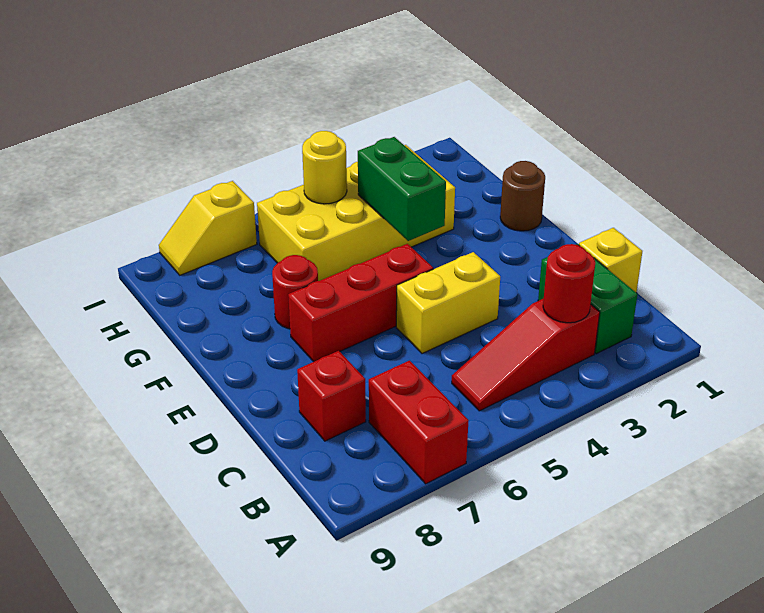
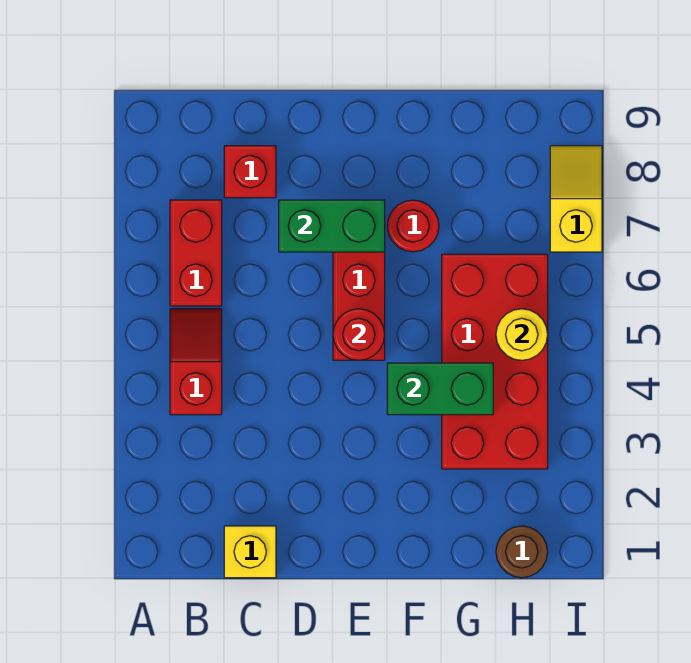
red 1x2 brick [369,361,468,484] -> red 1x2 brick turned to [170,200,222,306]
green 1x2 brick [538,244,637,354] -> green 1x2 brick moved to [279,200,385,252]
red 1x3 slope [452,299,600,411] -> red 1x2 slope [170,309,222,415]
red 1x1 round brick [543,244,595,323] -> red 1x1 round brick moved to [333,309,385,360]
yellow 1x2 brick [396,252,500,354] -> none
brown 1x1 round brick [500,161,545,231] -> brown 1x1 round brick moved to [496,526,548,578]
yellow 2x4 brick [257,145,455,281] -> red 2x4 brick [442,254,548,469]

